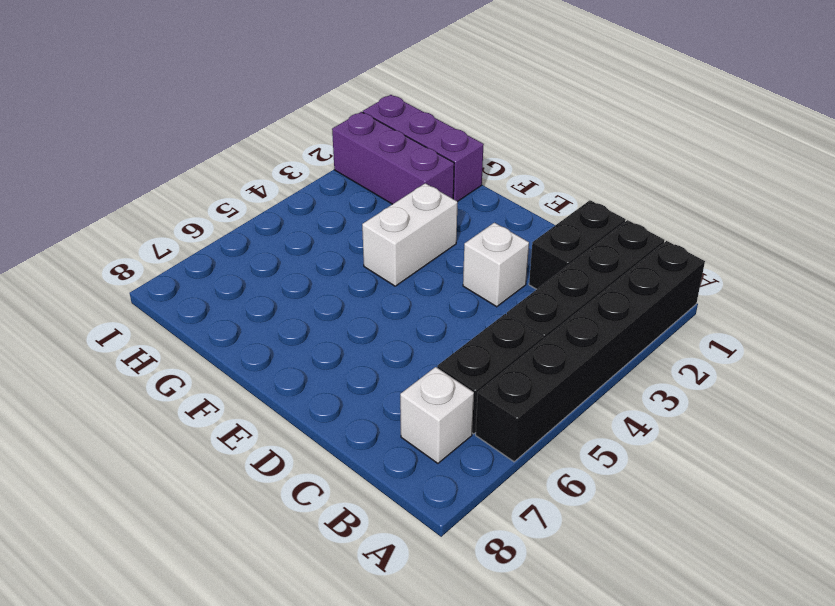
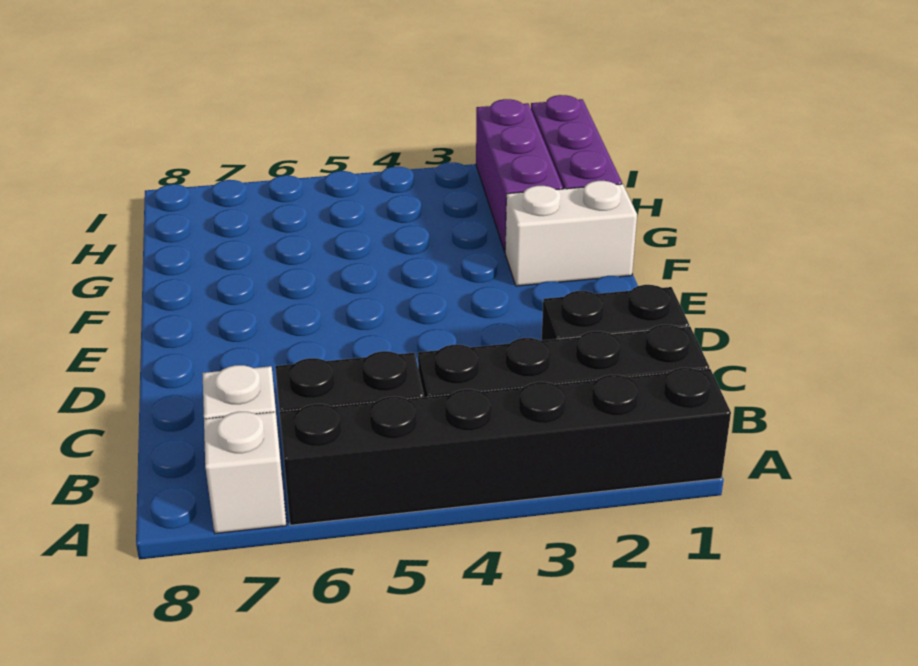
white 1x1 brick [463,223,529,307] -> white 1x1 brick moved to [204,412,286,533]
white 1x2 brick [362,183,458,286] -> white 1x2 brick moved to [505,181,637,286]

